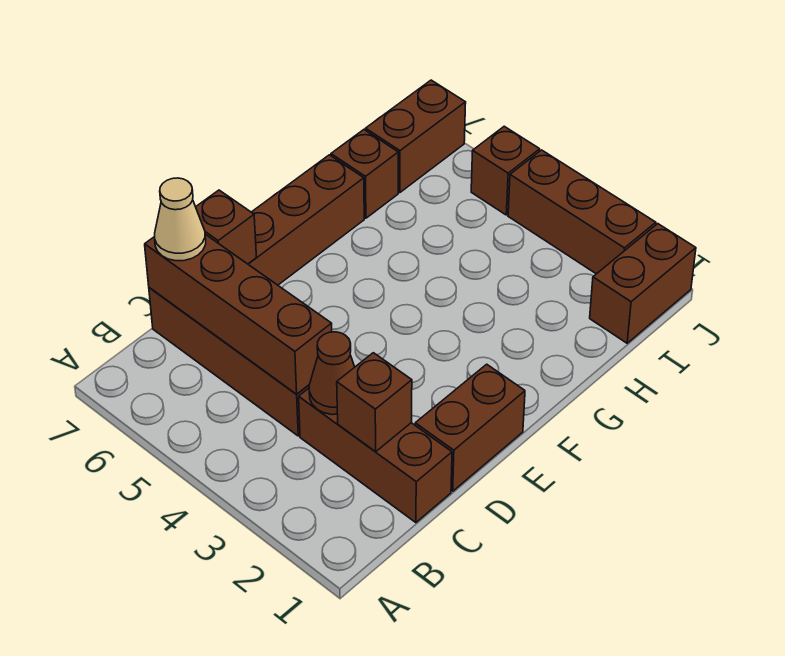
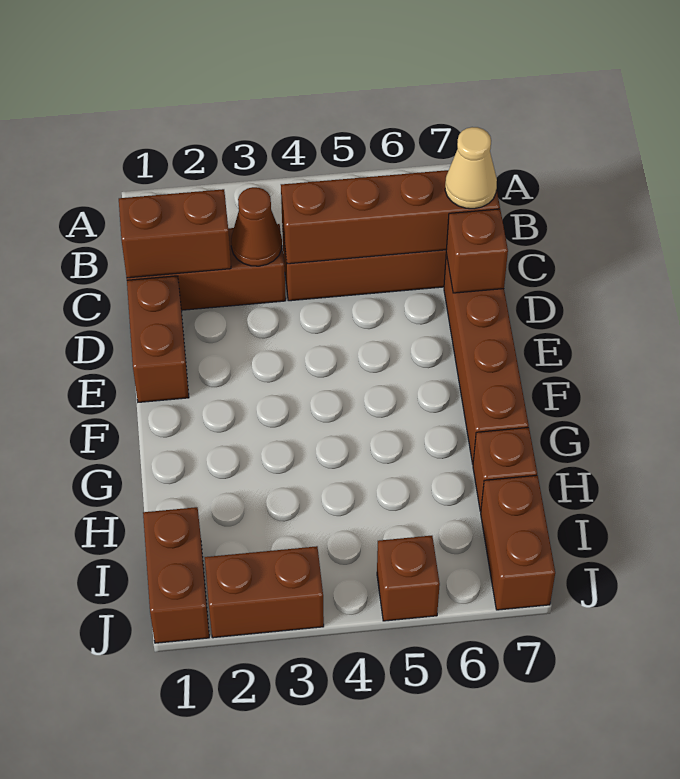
brown 1x1 brick [337,353,412,452] -> brown 1x2 brick [119,189,231,278]
brown 1x3 brick [508,150,656,274] -> brown 1x2 brick [205,546,324,638]

